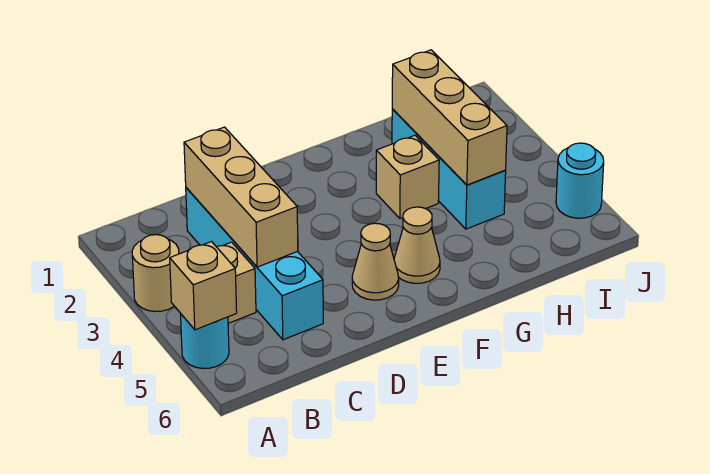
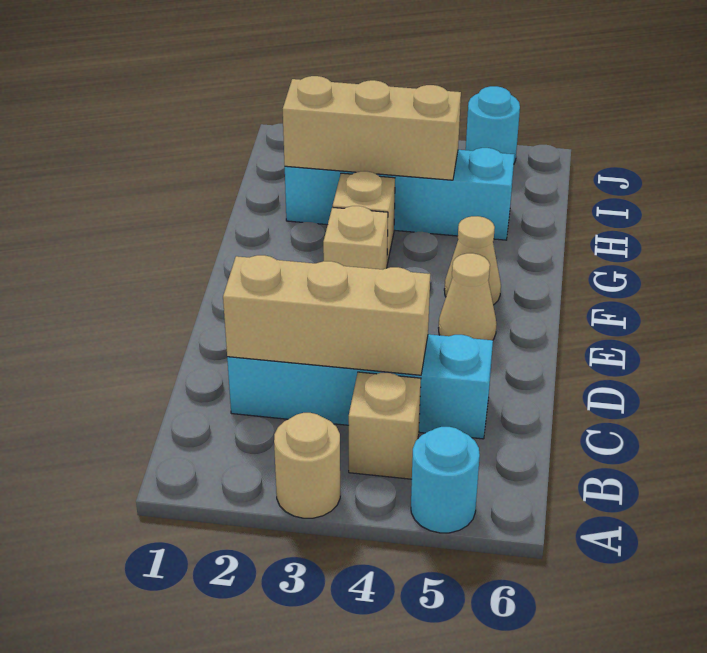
tan 1x1 brick [170,242,237,330] -> tan 1x1 brick moved to [323,206,388,269]
cyan 1x3 brick [392,109,506,229] -> cyan 1x4 brick [285,148,514,240]

